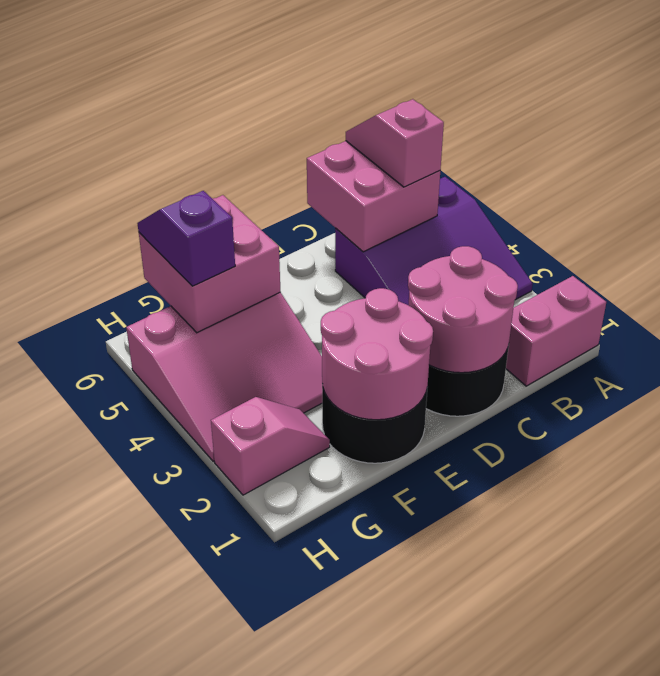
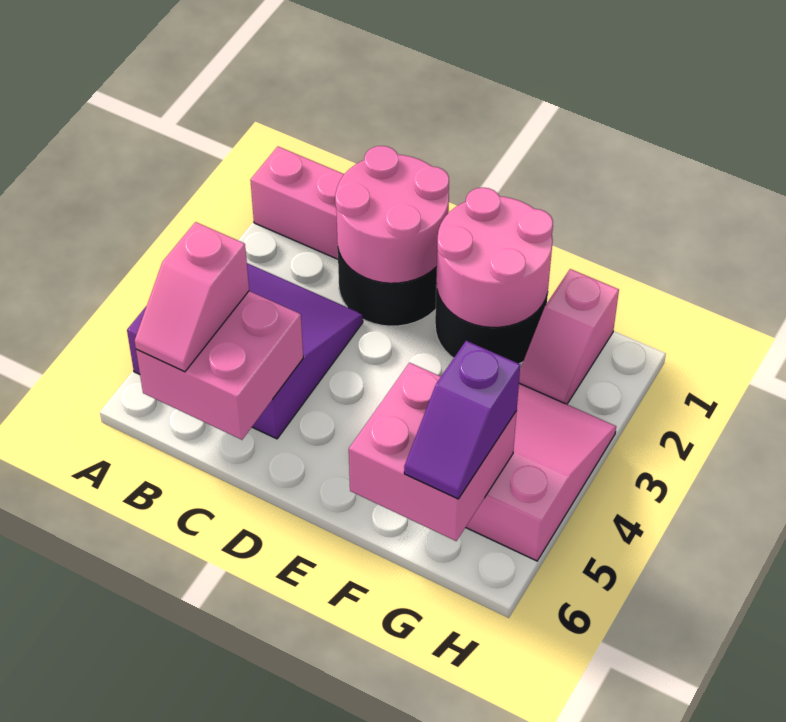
pink 1x2 slope [211,397,330,495] -> pink 1x2 slope turned to [519,269,619,404]

